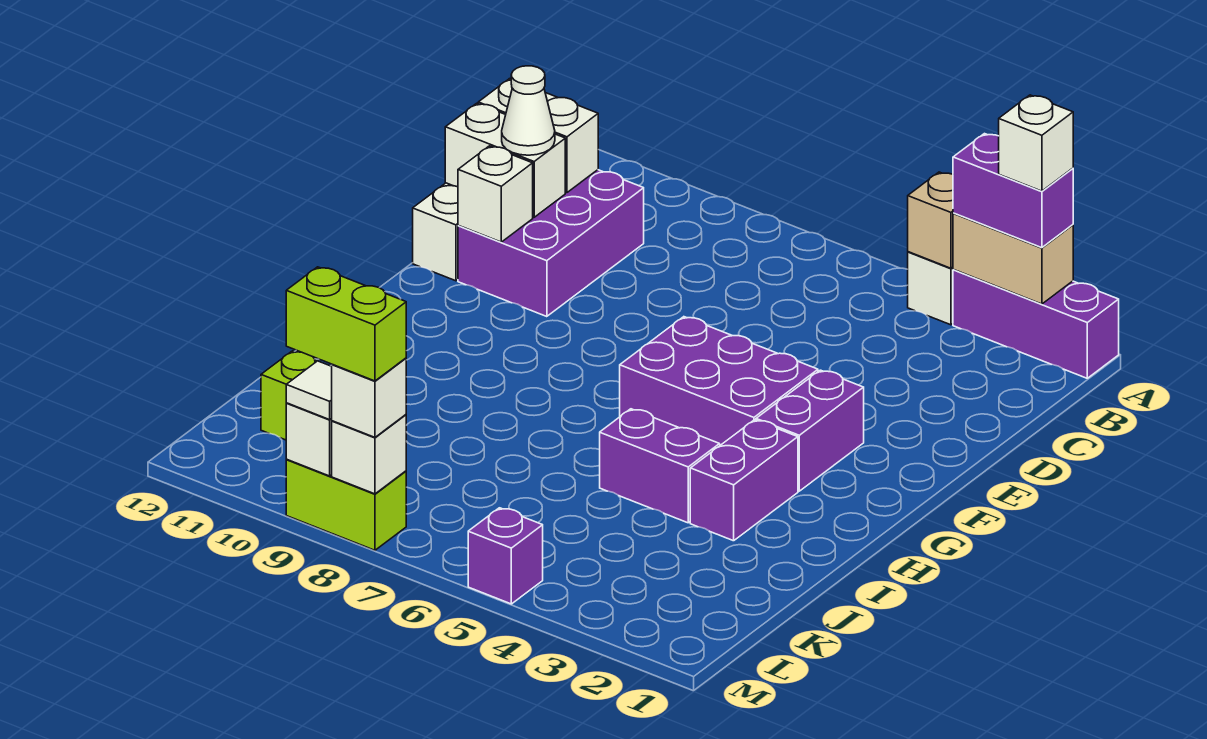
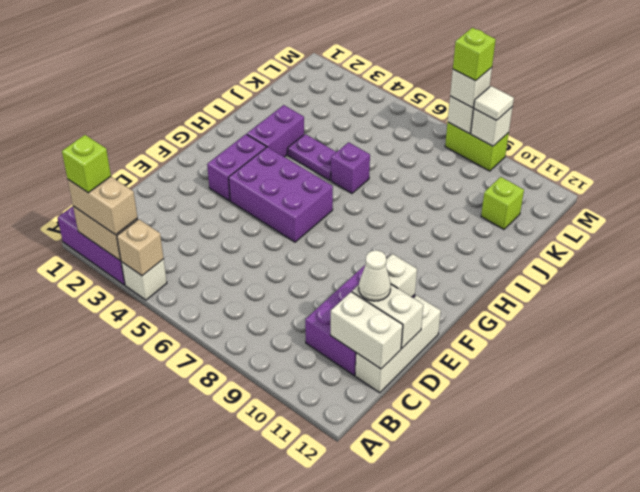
purple 1x2 brick [953,134,1073,248] -> tan 1x2 brick [68,177,138,235]
white 1x1 brick [999,95,1073,191] -> lime 1x1 brick [62,135,111,193]
purple 1x2 brick [600,409,720,523] -> purple 1x2 plate [288,134,336,180]
purple 1x1 brick [468,508,543,604] -> purple 1x1 brick moved to [331,142,370,194]
lime 1x2 brick [286,267,406,381] -> lime 1x1 brick [453,28,496,81]

